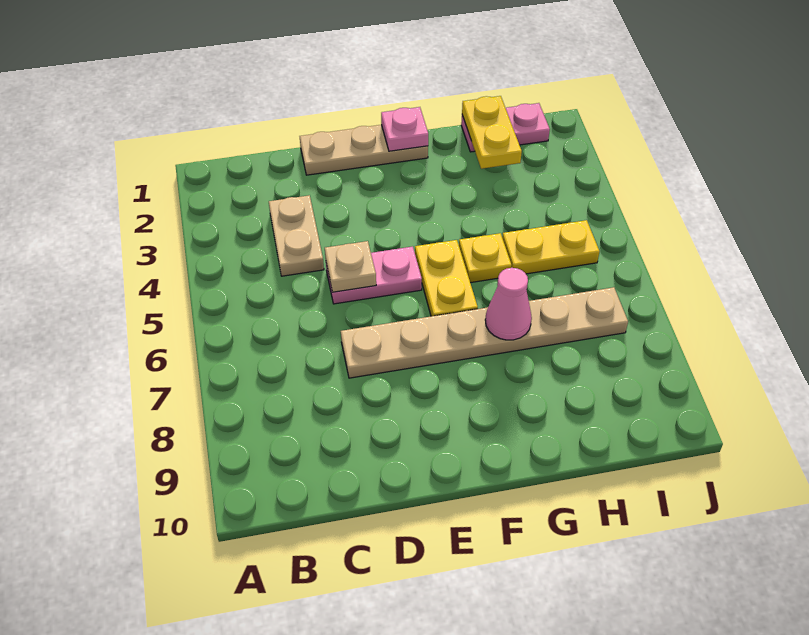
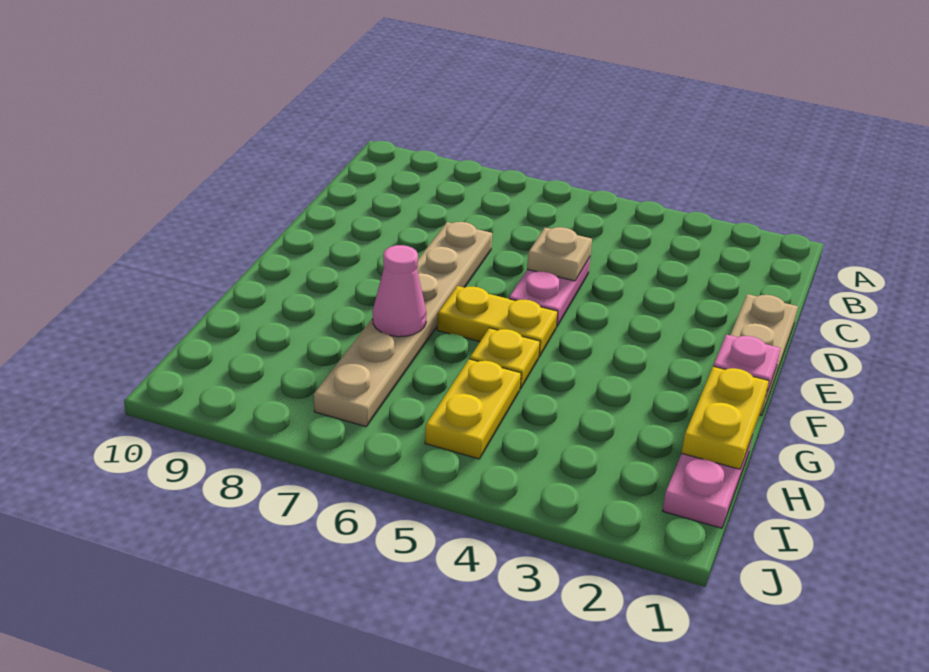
tan 1x2 plate [269,195,324,276] -> none
yellow 1x2 plate [462,96,522,169] -> yellow 1x2 plate turned to [682,366,769,469]

